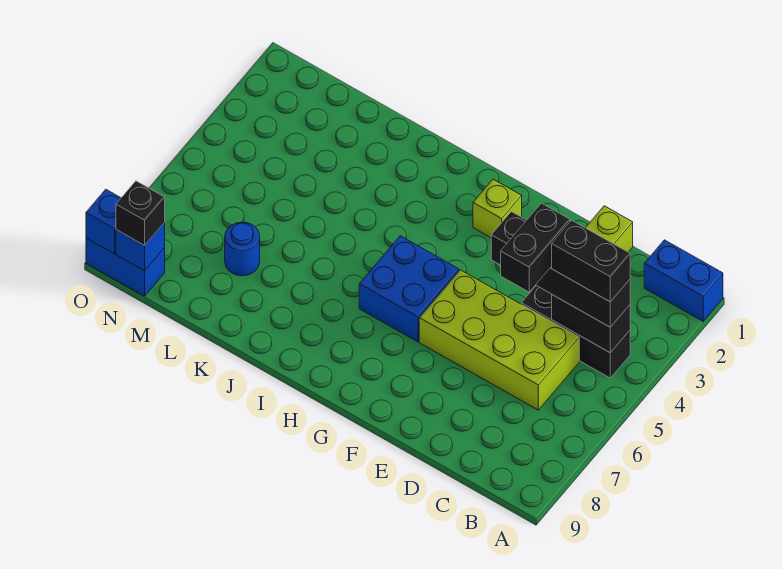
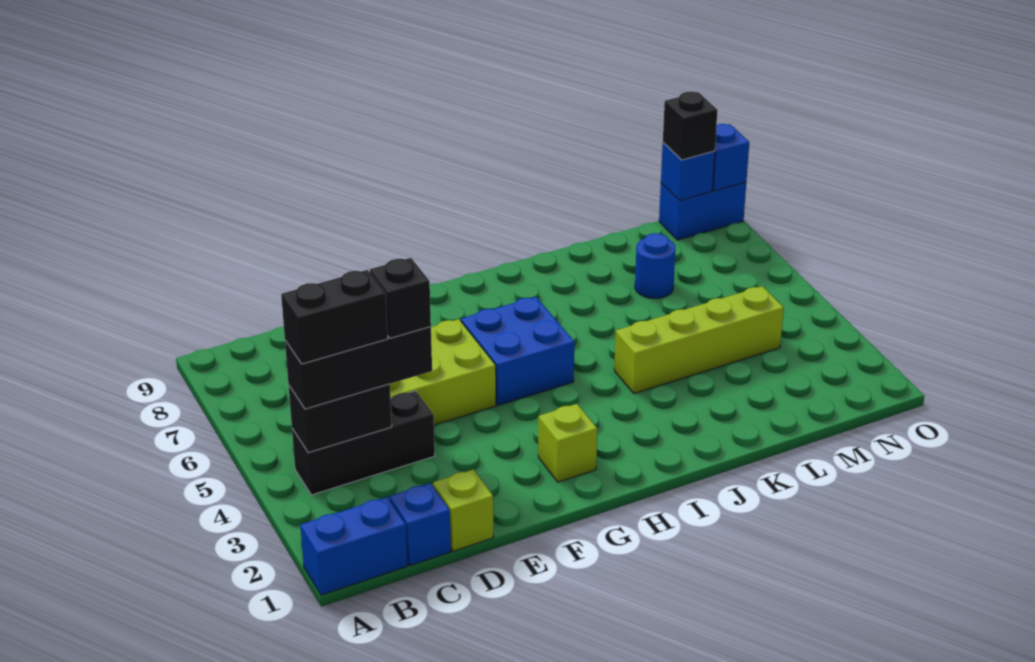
black 1x4 brick [491,212,630,327] -> black 1x3 brick [285,327,432,409]
none -> blue 1x1 brick [389,483,451,565]
black 1x2 brick [501,203,570,292] -> black 1x1 brick [370,258,431,338]
none -> lime 1x4 brick [614,286,784,394]

